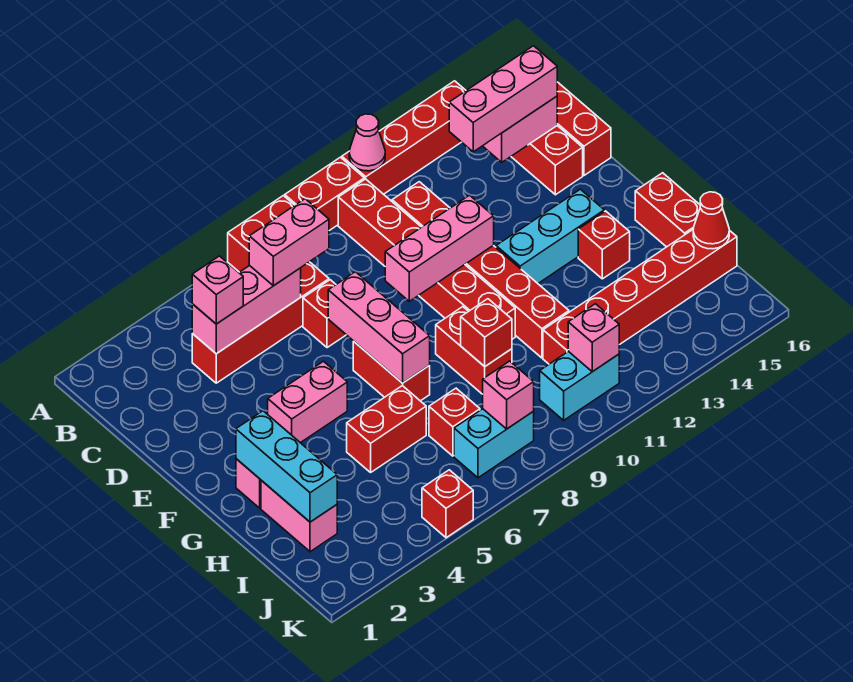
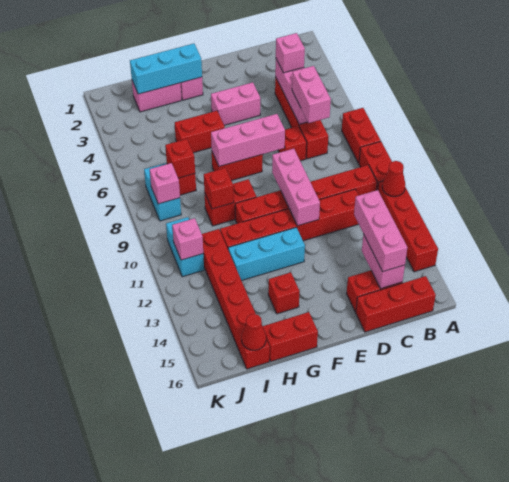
pink 1x1 cone [349,114,385,171] -> red 1x1 cone [382,161,405,197]
pink 1x2 brick [268,361,347,443] -> pink 1x2 brick turned to [211,82,260,125]
cyan 1x3 brick [496,189,604,283] -> cyan 1x3 brick turned to [228,227,305,281]
red 1x2 brick [347,386,426,472] -> red 1x2 brick turned to [175,111,225,153]
red 1x1 brick [422,470,473,538] -> red 1x1 brick moved to [165,139,195,178]

